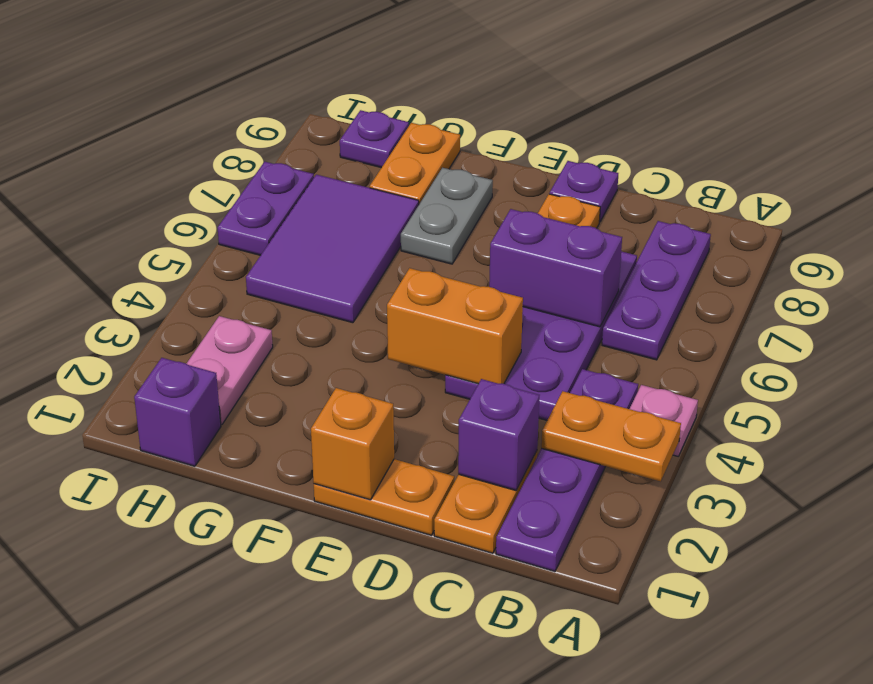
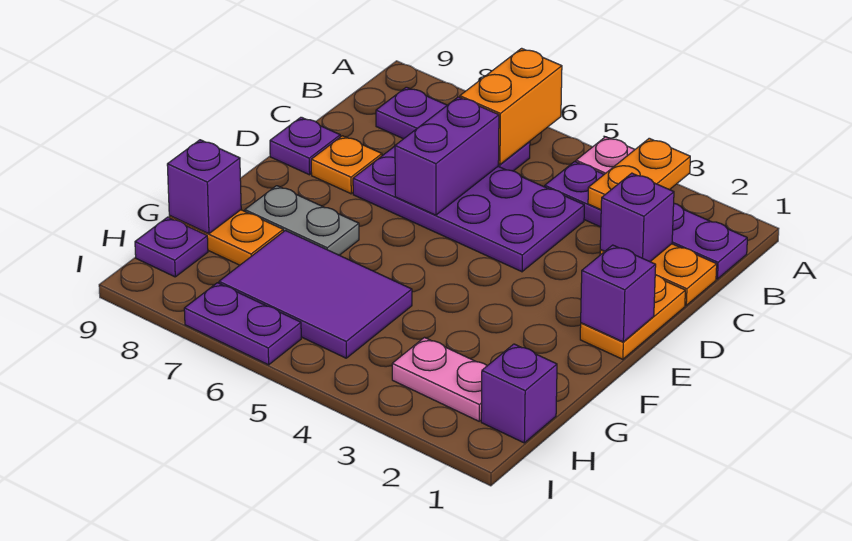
orange 1x2 brick [387,268,523,384] -> orange 1x2 brick moved to [460,48,562,165]
orange 1x1 brick [311,388,394,500] -> purple 1x1 brick [581,245,656,342]
none -> purple 1x1 brick [167,140,241,234]

